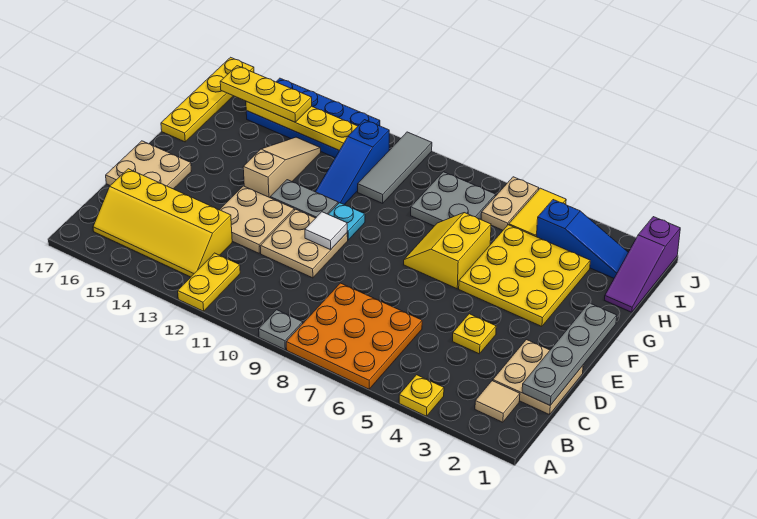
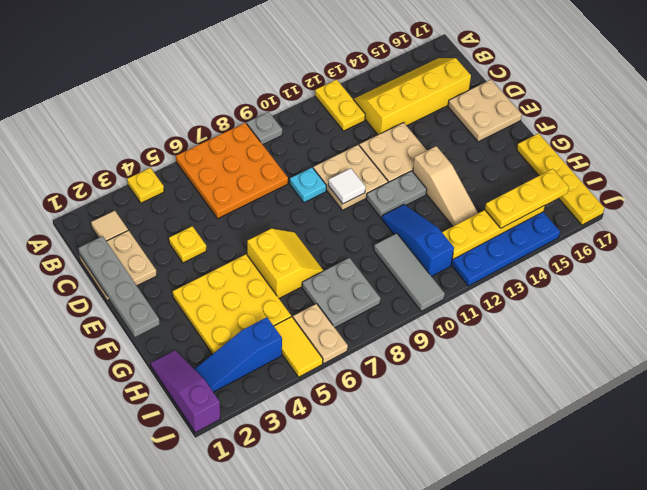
cyan 1x1 plate [328,203,365,240] -> cyan 1x1 plate moved to [290,168,326,202]

